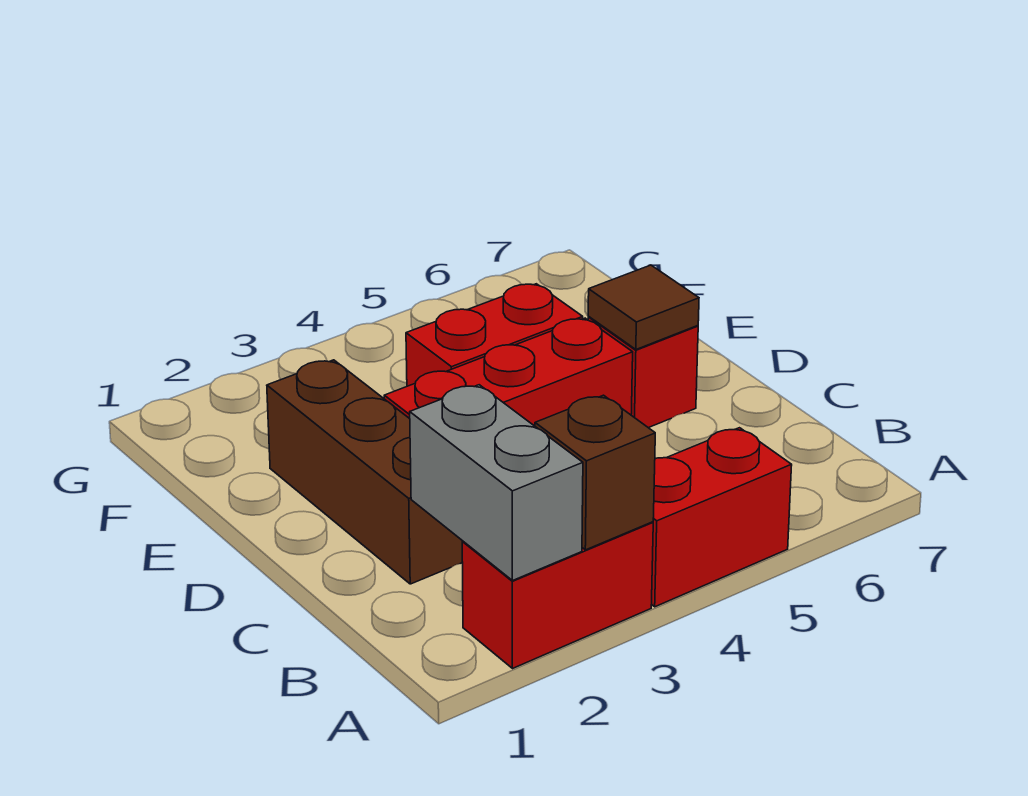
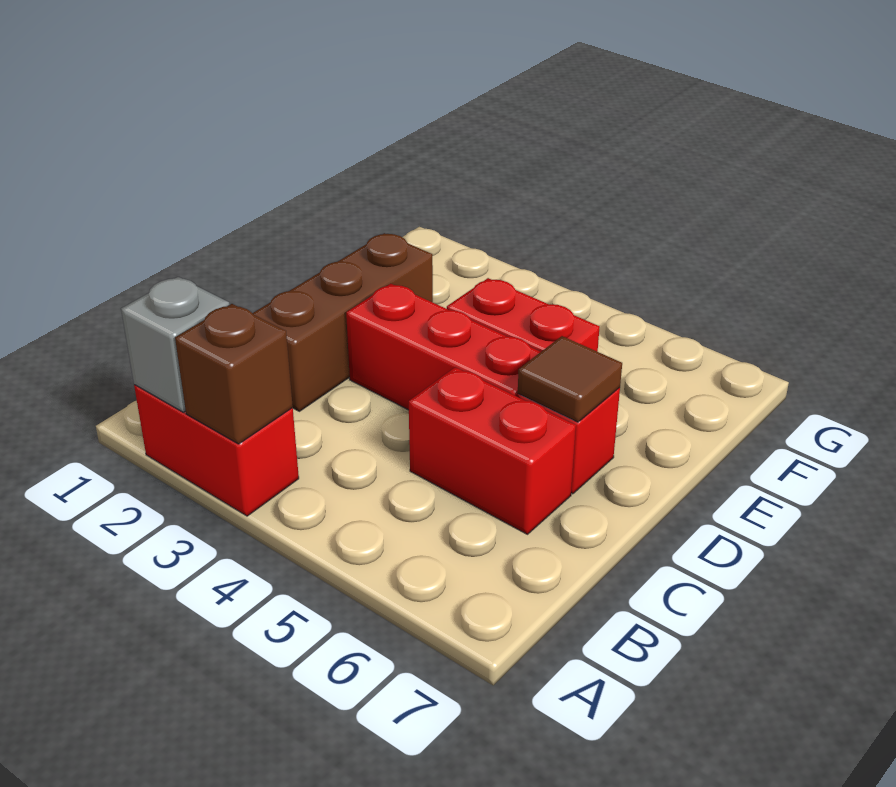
grey 1x2 brick [410,385,583,581] -> grey 1x1 brick [121,277,229,412]
red 1x2 brick [652,428,792,607] -> red 1x2 brick moved to [409,367,576,534]

